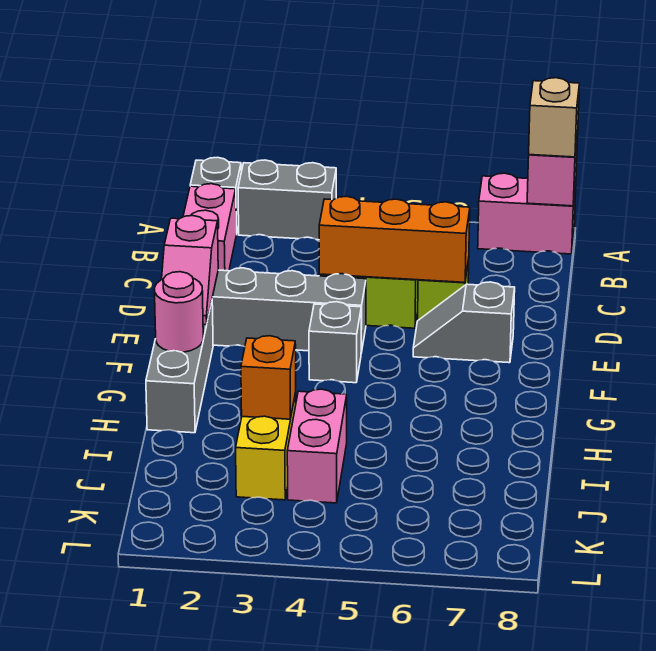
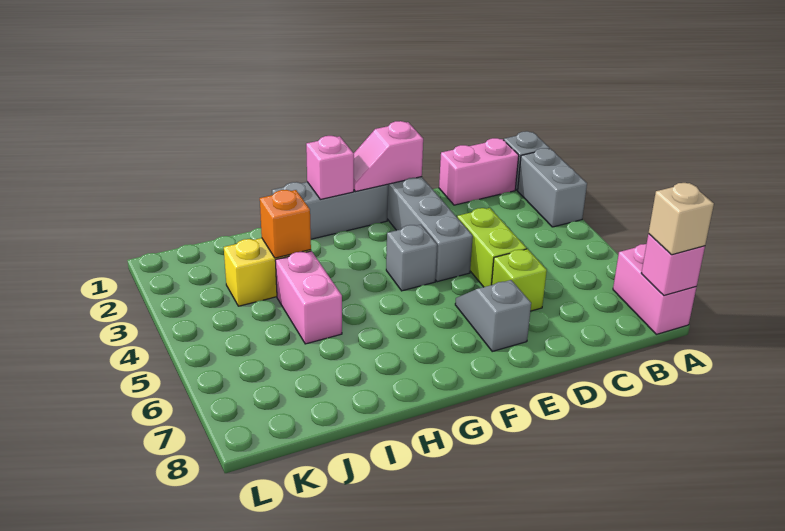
orange 1x3 brick [319,196,470,282] -> none
pink 1x1 round brick [154,272,203,352] -> pink 1x1 brick [306,136,354,199]
pink 1x2 brick [287,389,347,503] -> pink 1x2 brick turned to [275,251,342,344]

